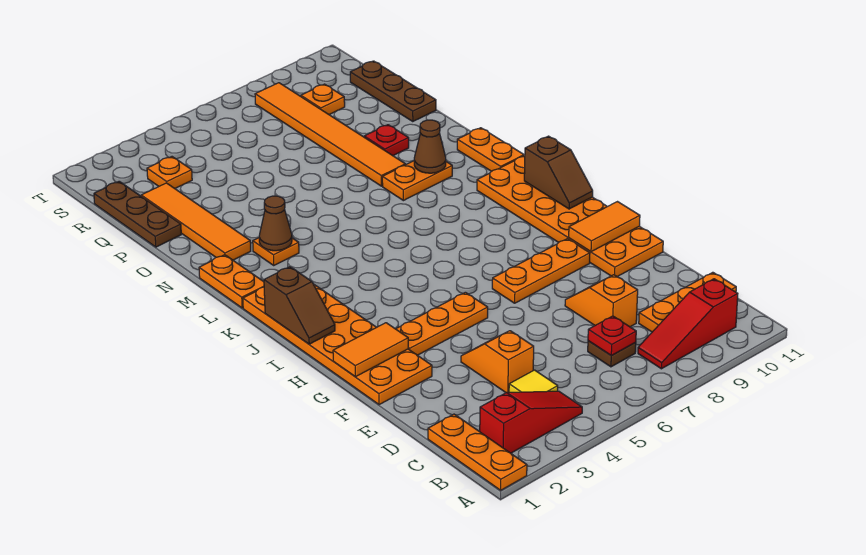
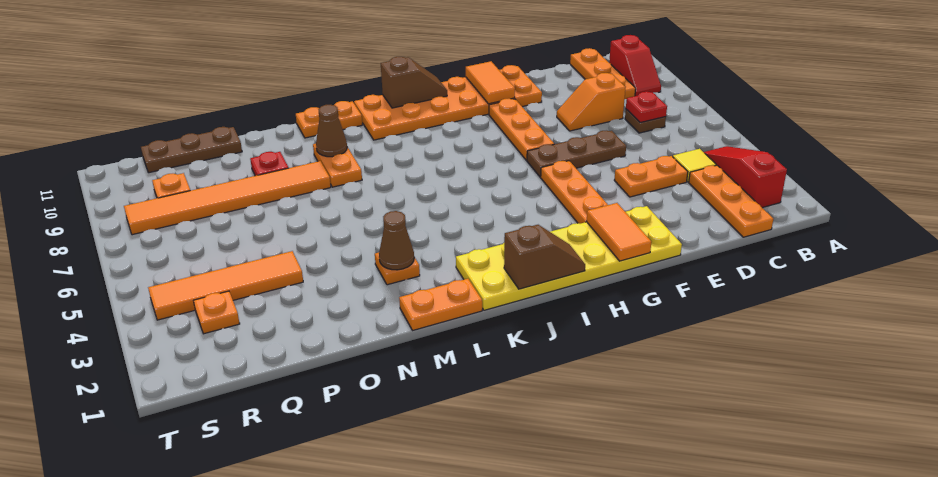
orange 1x3 plate [428,414,527,490] -> orange 1x3 plate turned to [689,165,773,237]
red 1x3 slope [638,279,738,369] -> red 1x2 slope [609,35,661,96]
orange 1x2 slope [461,331,534,393] -> orange 1x2 plate [614,156,688,197]
orange 2x6 plate [243,285,432,405] -> yellow 2x6 plate [456,206,682,310]
orange 1x4 tile [141,183,251,260] -> orange 1x4 tile moved to [148,251,303,320]
brown 1x3 plate [94,181,181,247] -> brown 1x3 plate moved to [527,131,626,177]

